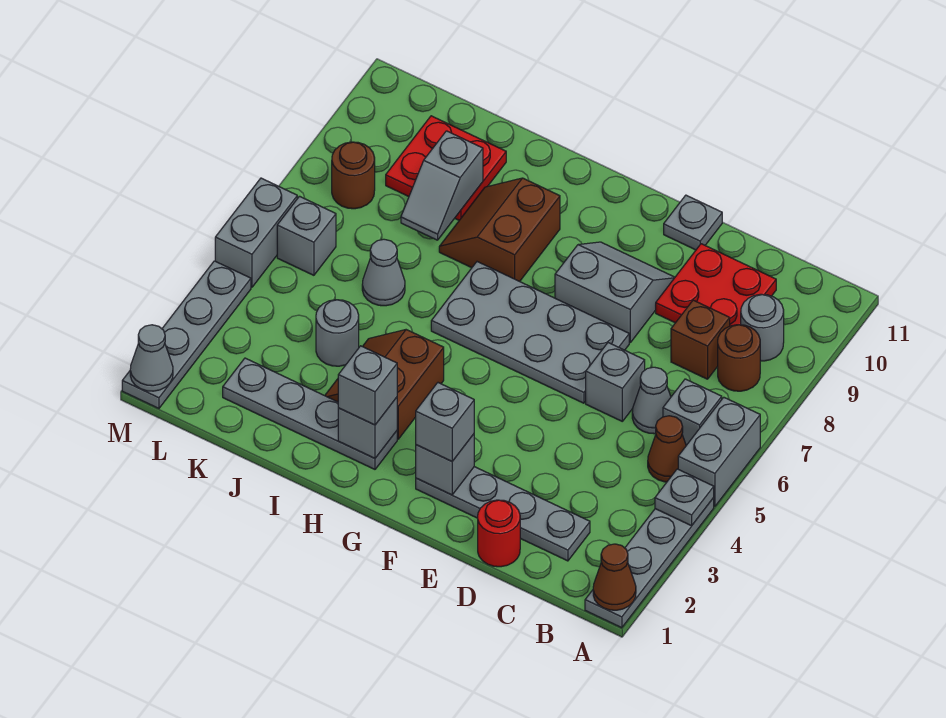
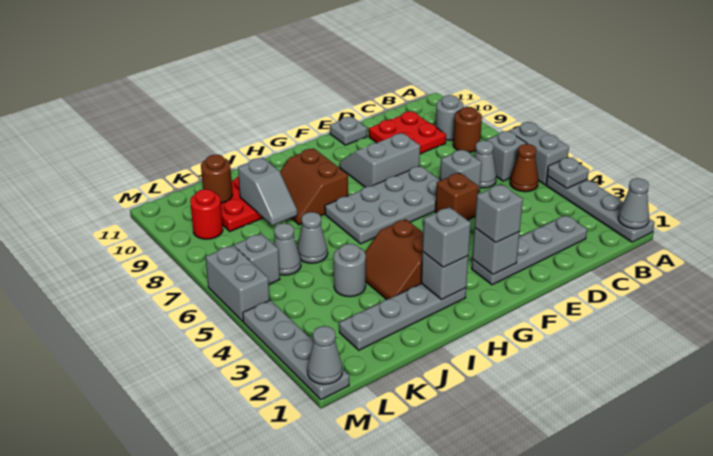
brown 1x1 cone [593,544,636,610] -> grey 1x1 cone [618,178,649,229]
brown 1x1 brick [671,300,730,379] -> brown 1x1 brick moved to [435,173,479,220]
red 1x1 round brick [478,500,520,567] -> red 1x1 round brick moved to [190,189,223,239]
none -> grey 1x1 cone [274,223,301,275]
brown 1x1 round brick [332,142,375,209] -> brown 1x1 round brick moved to [201,155,232,203]

